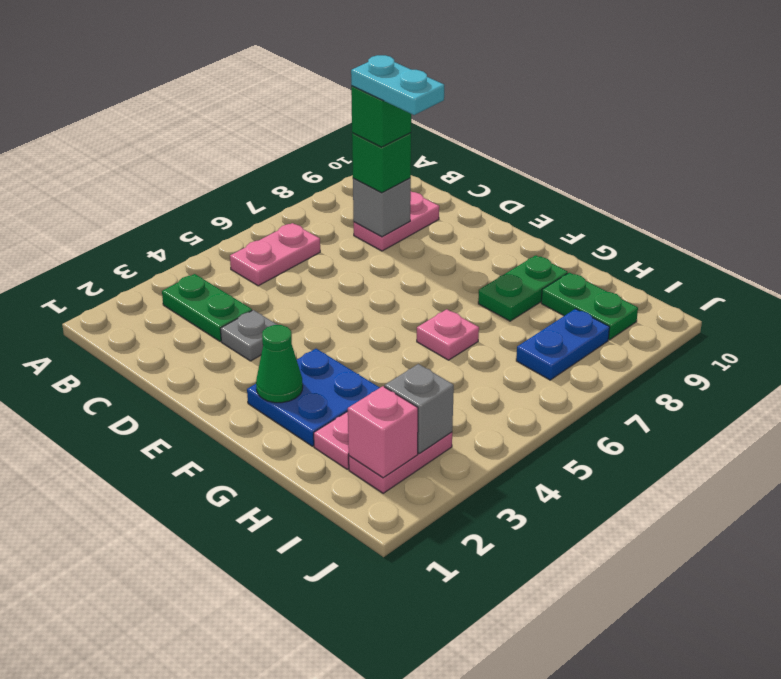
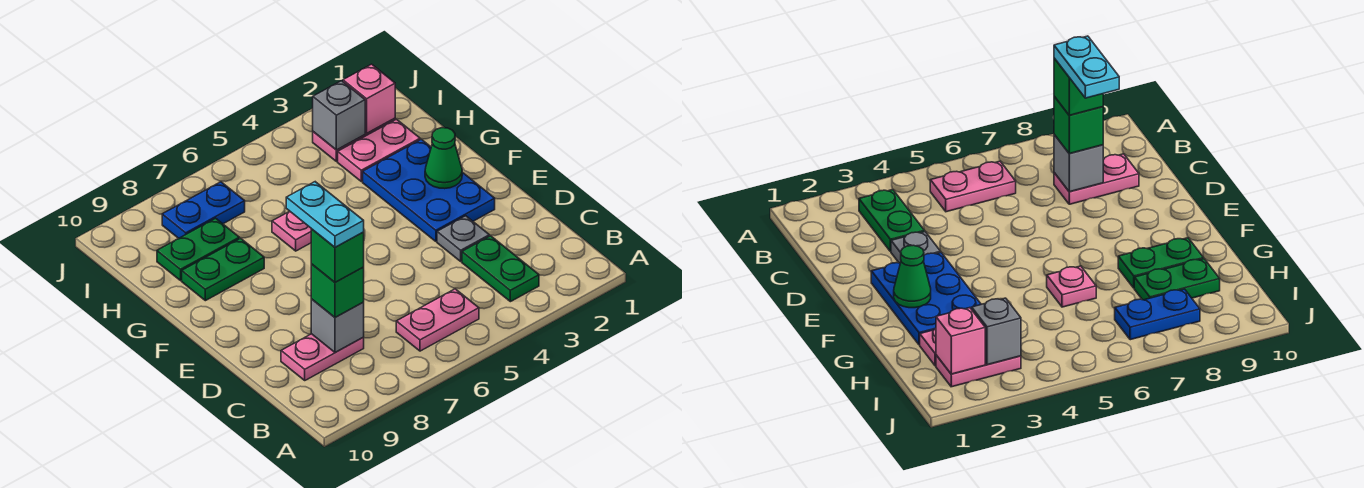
blue 2x2 plate [247,349,380,446] -> blue 2x3 plate [363,139,495,241]
green 1x2 plate [541,273,638,340] -> green 1x2 plate turned to [157,218,239,280]

